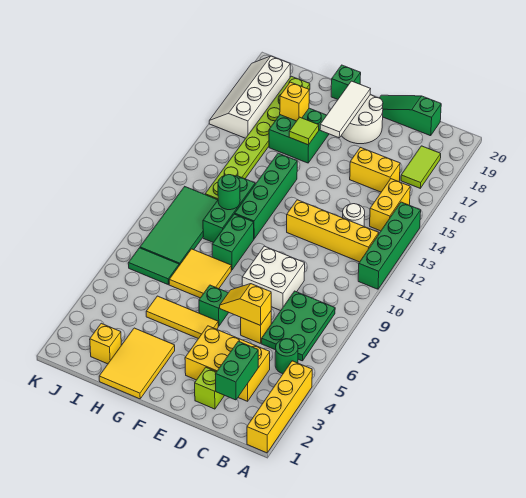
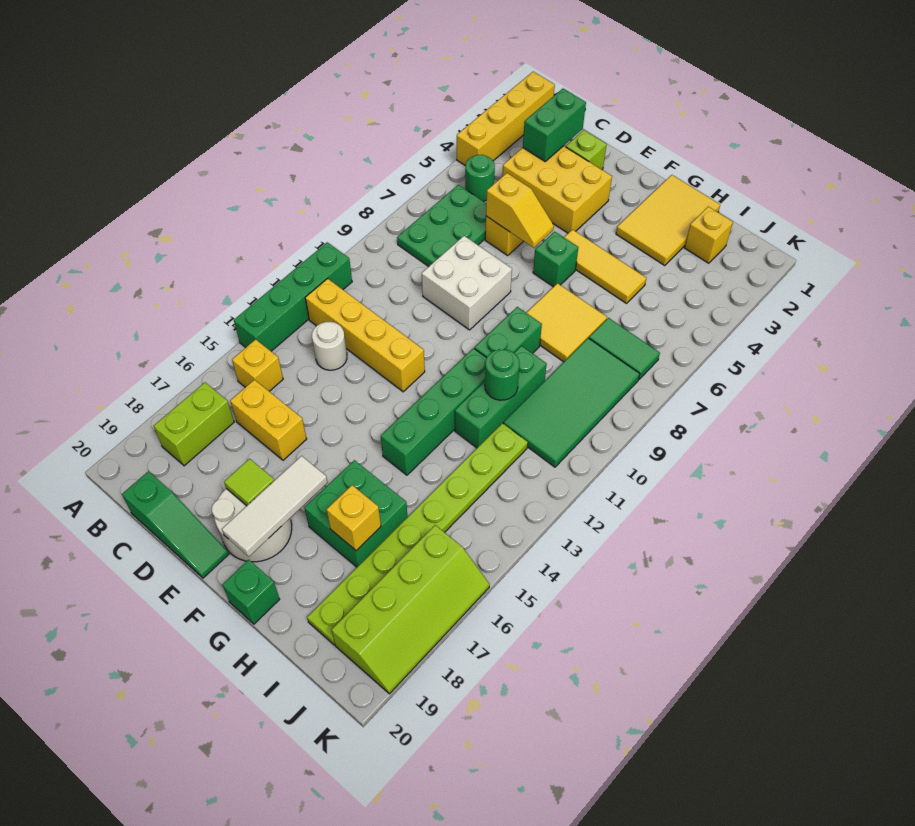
yellow 1x2 brick [370,179,410,231] -> yellow 1x1 brick [232,339,283,391]
lime 1x2 tile [401,146,441,188] -> lime 1x2 brick [154,383,234,466]
lime 1x1 tile [289,117,319,145] -> lime 1x1 tile moved to [224,459,274,506]
white 2x4 slope [209,56,290,138] -> lime 2x4 slope [331,525,490,694]

